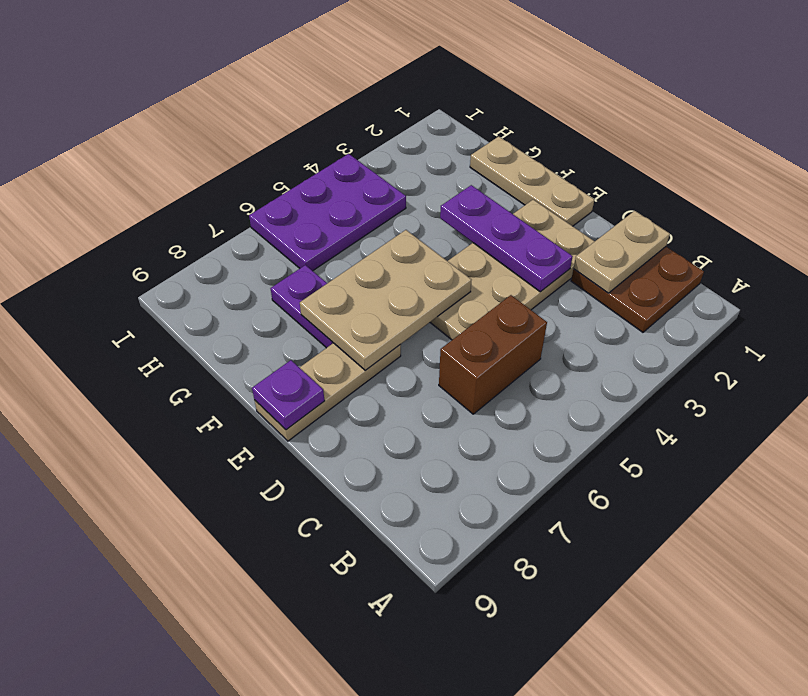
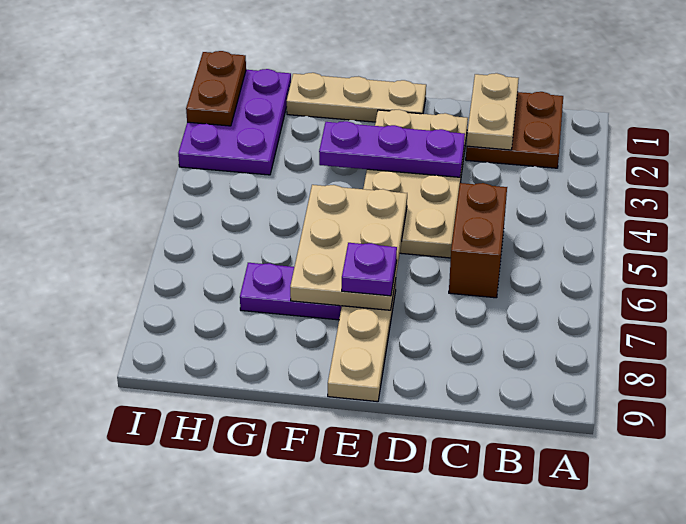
purple 1x1 plate [252,360,325,430] -> purple 1x1 plate moved to [342,243,397,296]
purple 2x3 plate [249,154,406,271] -> purple 2x3 plate moved to [178,69,291,175]
none -> brown 1x2 plate [186,51,246,126]

